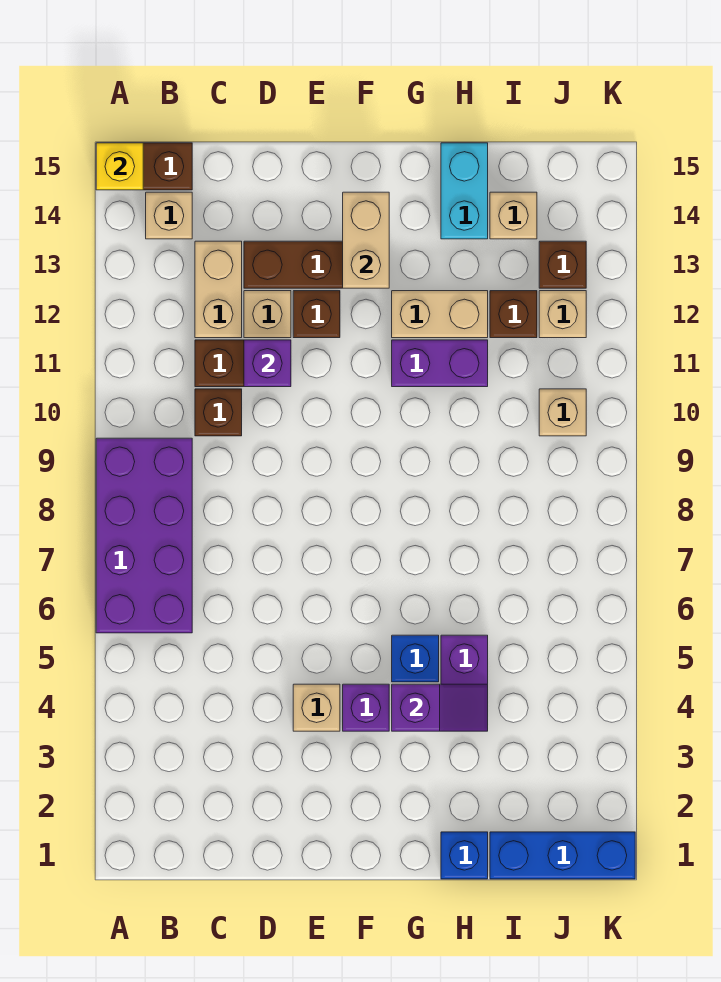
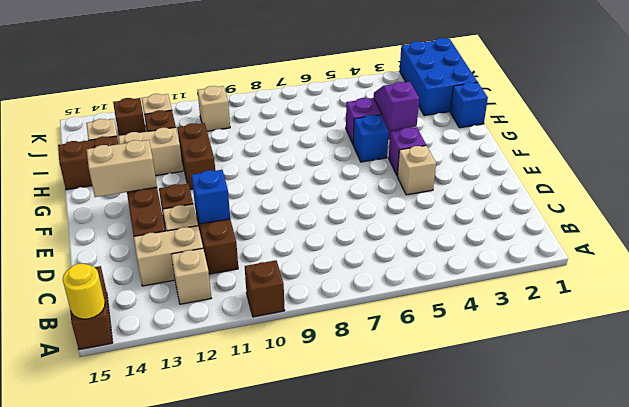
purple 2x4 brick [96,438,192,633] -> none
yellow 1x1 brick [96,143,143,190] -> yellow 1x1 round brick [63,264,105,319]
tan 1x1 brick [146,192,192,239] -> tan 1x1 brick moved to [171,249,211,304]
brown 1x1 brick [195,389,242,436] -> brown 1x1 brick moved to [245,260,285,317]
purple 1x1 brick [244,340,291,387] -> blue 1x1 brick [192,170,230,224]
purple 1x2 brick [392,340,488,387] -> brown 1x2 brick [177,123,215,190]
tan 1x2 brick [392,291,488,338] -> tan 1x2 brick turned to [118,127,183,176]
cyan 1x2 brick [441,143,488,239] -> brown 1x2 brick [58,136,118,190]
blue 1x3 brick [490,832,635,879] -> blue 2x3 brick [400,38,477,116]

